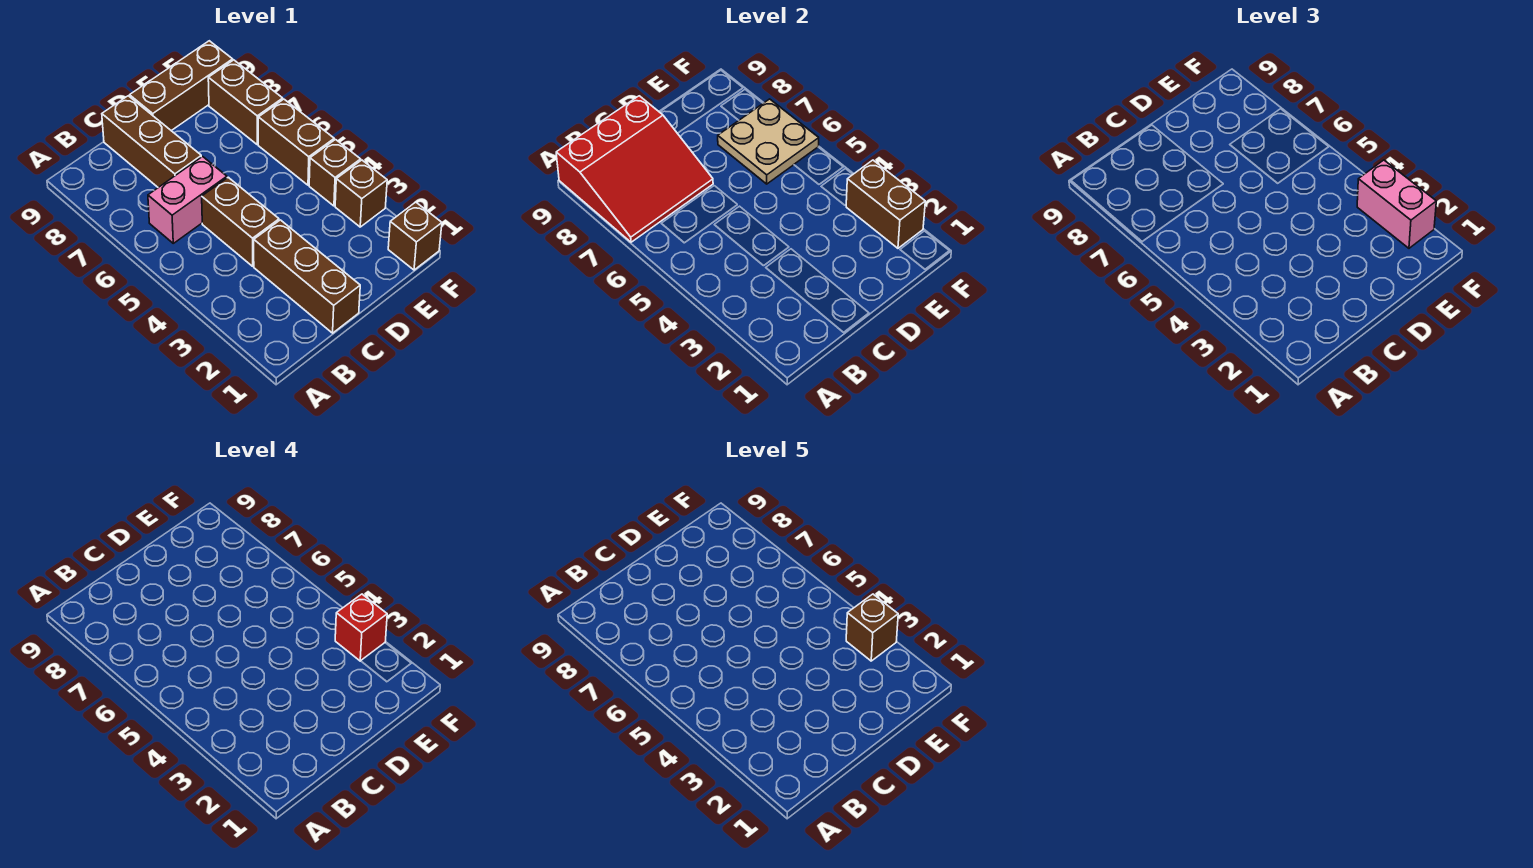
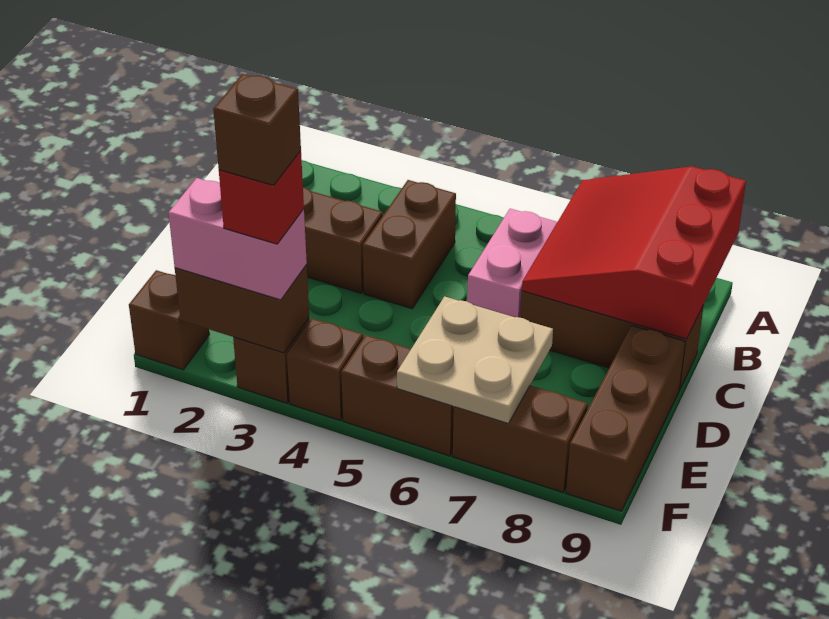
brown 1x2 brick [202,177,279,266] -> brown 1x2 brick turned to [363,180,456,309]

